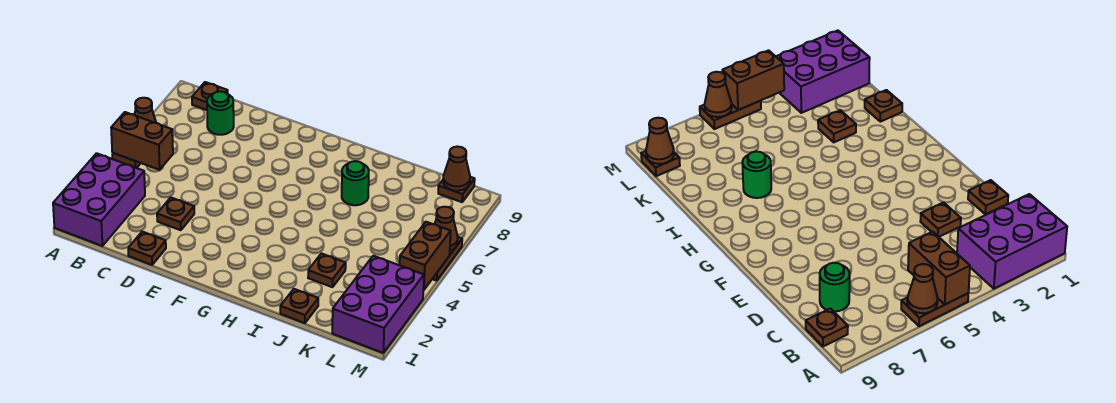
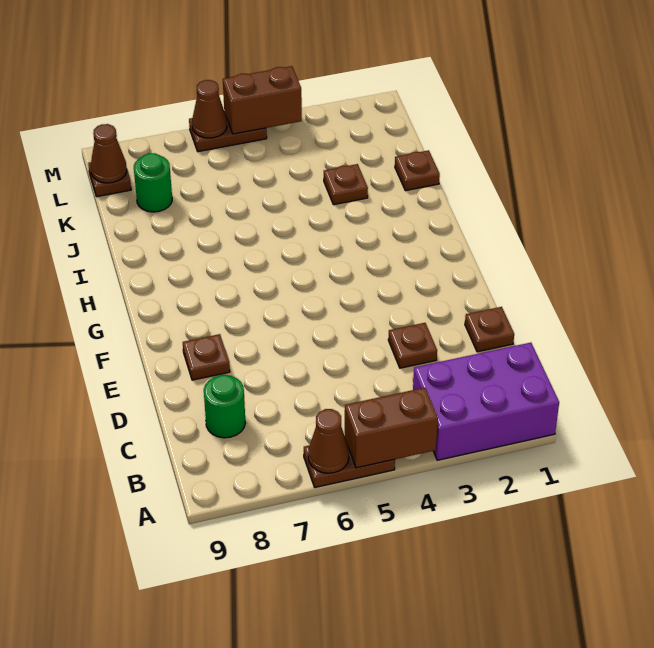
brown 1x2 brick [111,112,173,170] -> brown 1x2 brick turned to [345,388,438,468]
brown 1x1 plate [192,82,228,110] -> brown 1x1 plate moved to [183,334,230,380]
green 1x1 round brick [342,161,369,205] -> green 1x1 round brick moved to [134,153,172,212]
purple 2x3 brick [332,256,424,353] -> none

